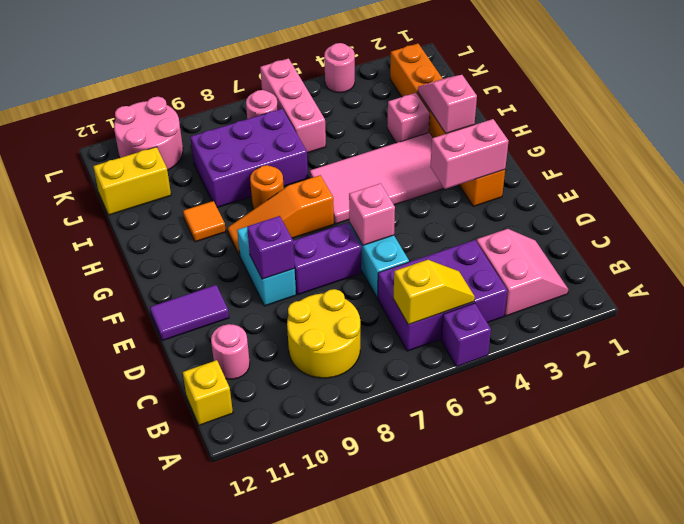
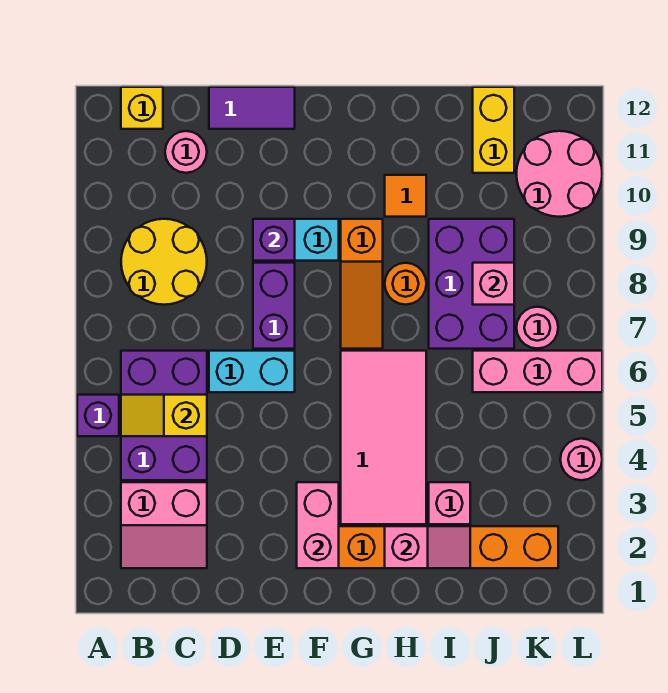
yellow 1x2 slope [393,260,475,325] -> yellow 1x2 slope turned to [121,395,207,436]
pink 1x1 brick [349,183,395,245] -> pink 1x1 brick moved to [473,263,514,305]
purple 1x2 tile [150,285,229,341] -> purple 1x2 tile turned to [209,87,295,129]
orange 1x3 slope [227,175,334,255] -> orange 1x3 slope turned to [341,219,383,349]

